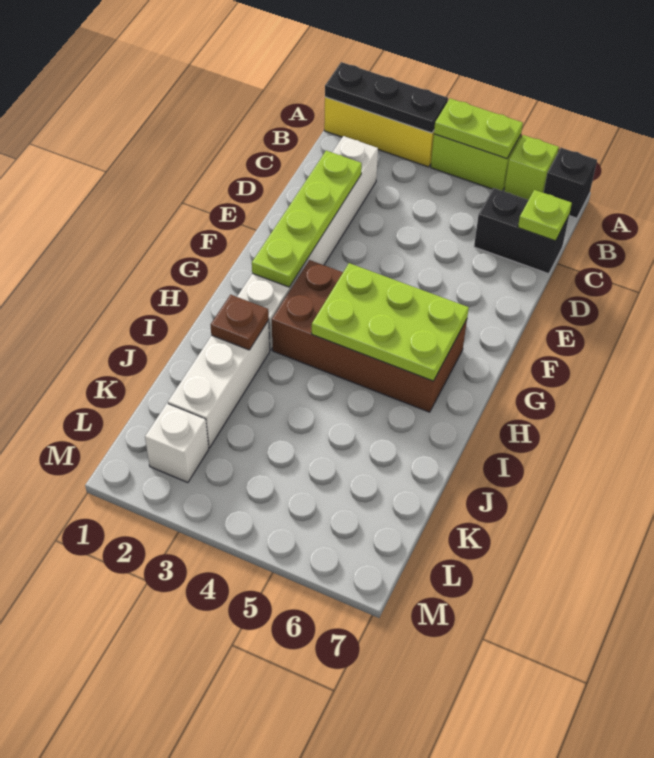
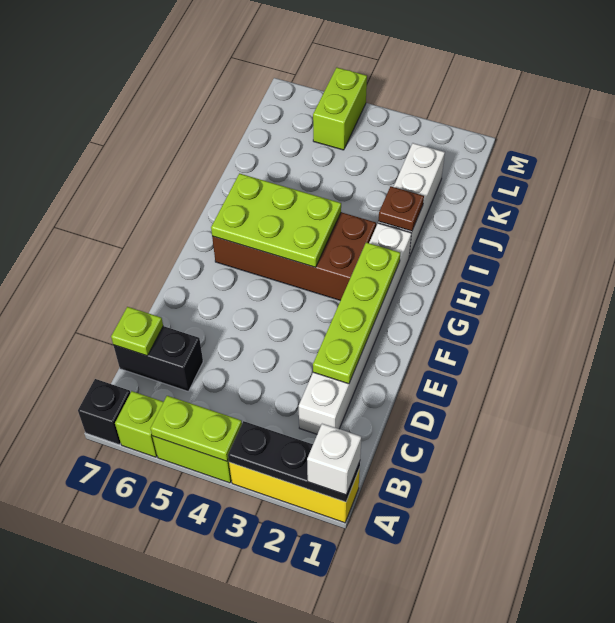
white 1x1 brick [145,404,209,483] -> white 1x1 brick moved to [307,424,361,495]
none -> lime 1x2 brick [313,68,367,150]

